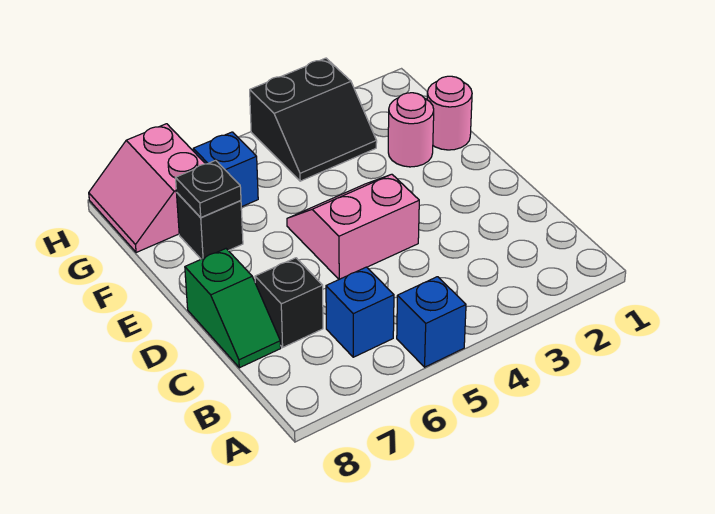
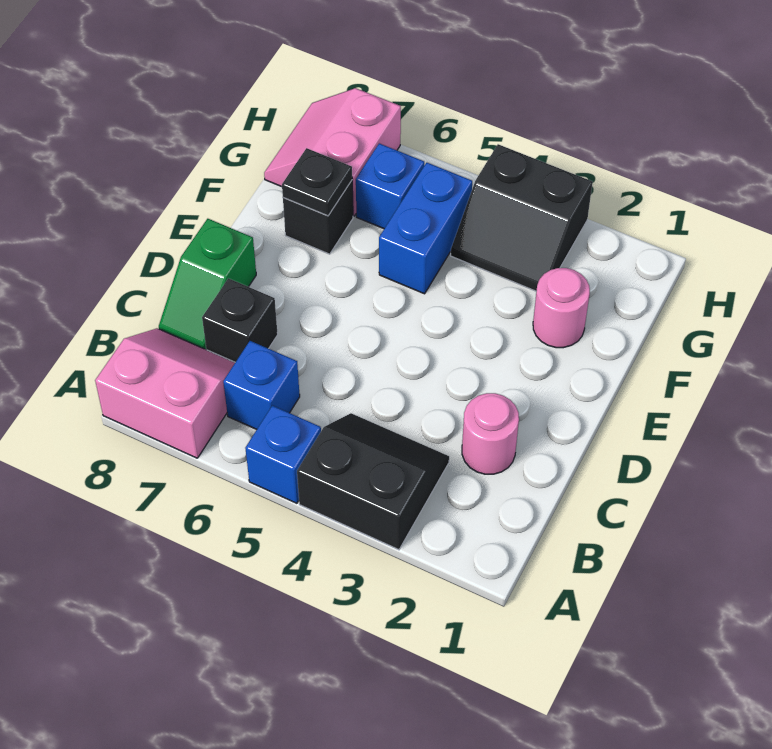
none -> black 2x2 slope [297,413,449,550]
pink 2x2 slope [287,174,419,279] -> pink 2x2 slope moved to [95,328,235,458]
pink 1x1 round brick [427,76,472,150] -> pink 1x1 round brick moved to [462,393,519,474]
none -> blue 1x2 brick [379,163,472,294]

